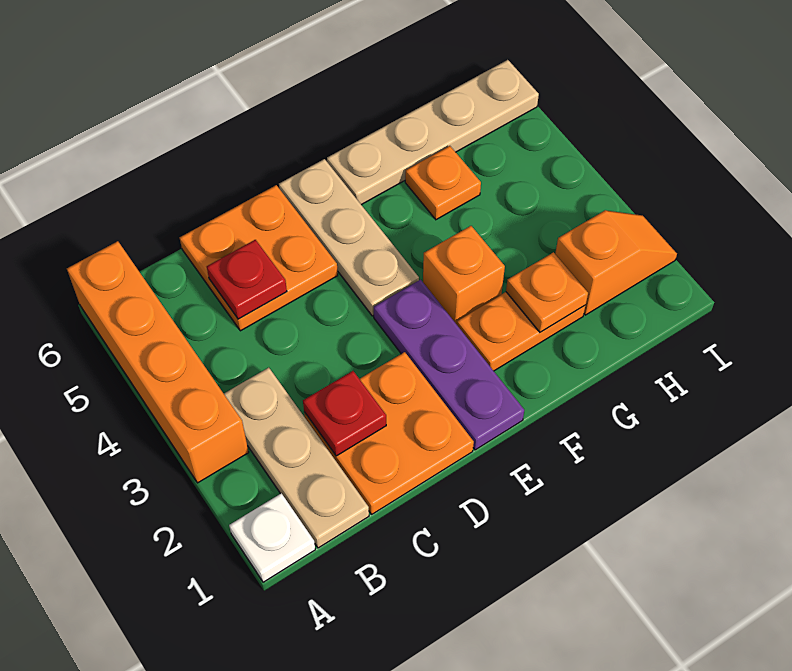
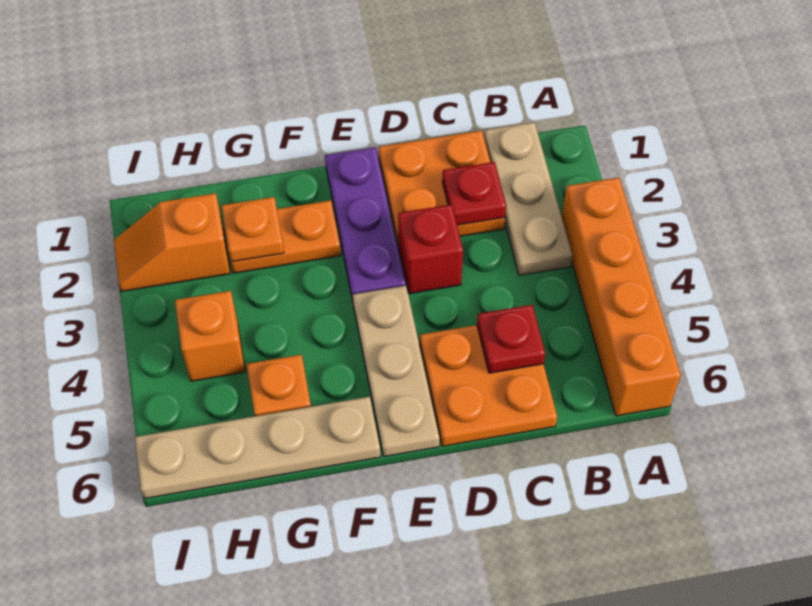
white 1x1 plate [229,493,315,582] -> none
none -> red 1x1 brick [398,204,463,294]
orange 1x1 brick [423,226,505,324] -> orange 1x1 brick moved to [175,291,245,381]

